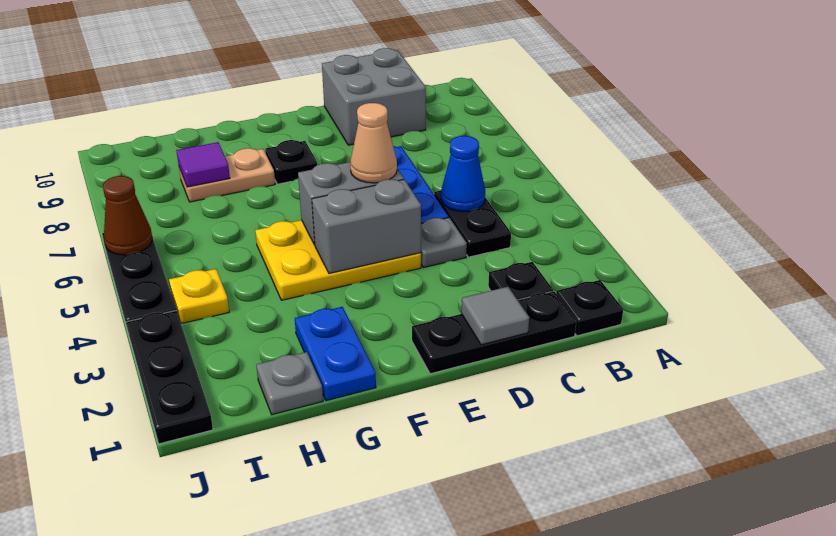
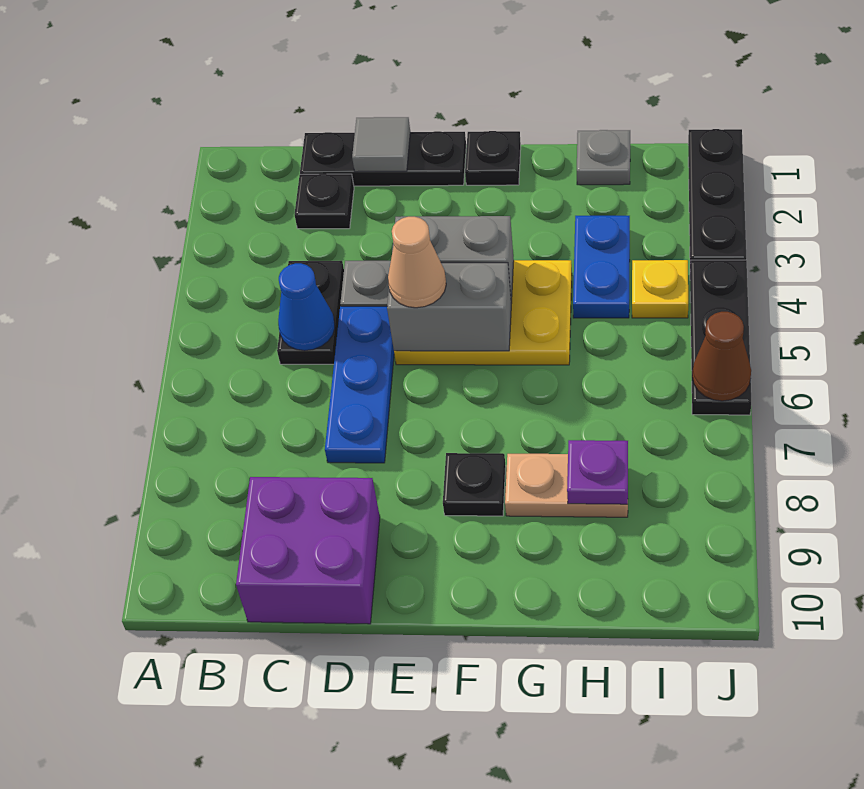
black 1x1 plate [556,280,623,336] -> black 1x1 plate moved to [465,131,521,185]
grey 2x2 brick [322,48,426,145] -> purple 2x2 brick [236,477,380,624]
blue 1x2 plate [295,307,376,401] -> blue 1x2 plate moved to [573,216,630,318]
purple 1x1 tile [176,142,230,187] -> purple 1x1 plate [567,440,628,504]

